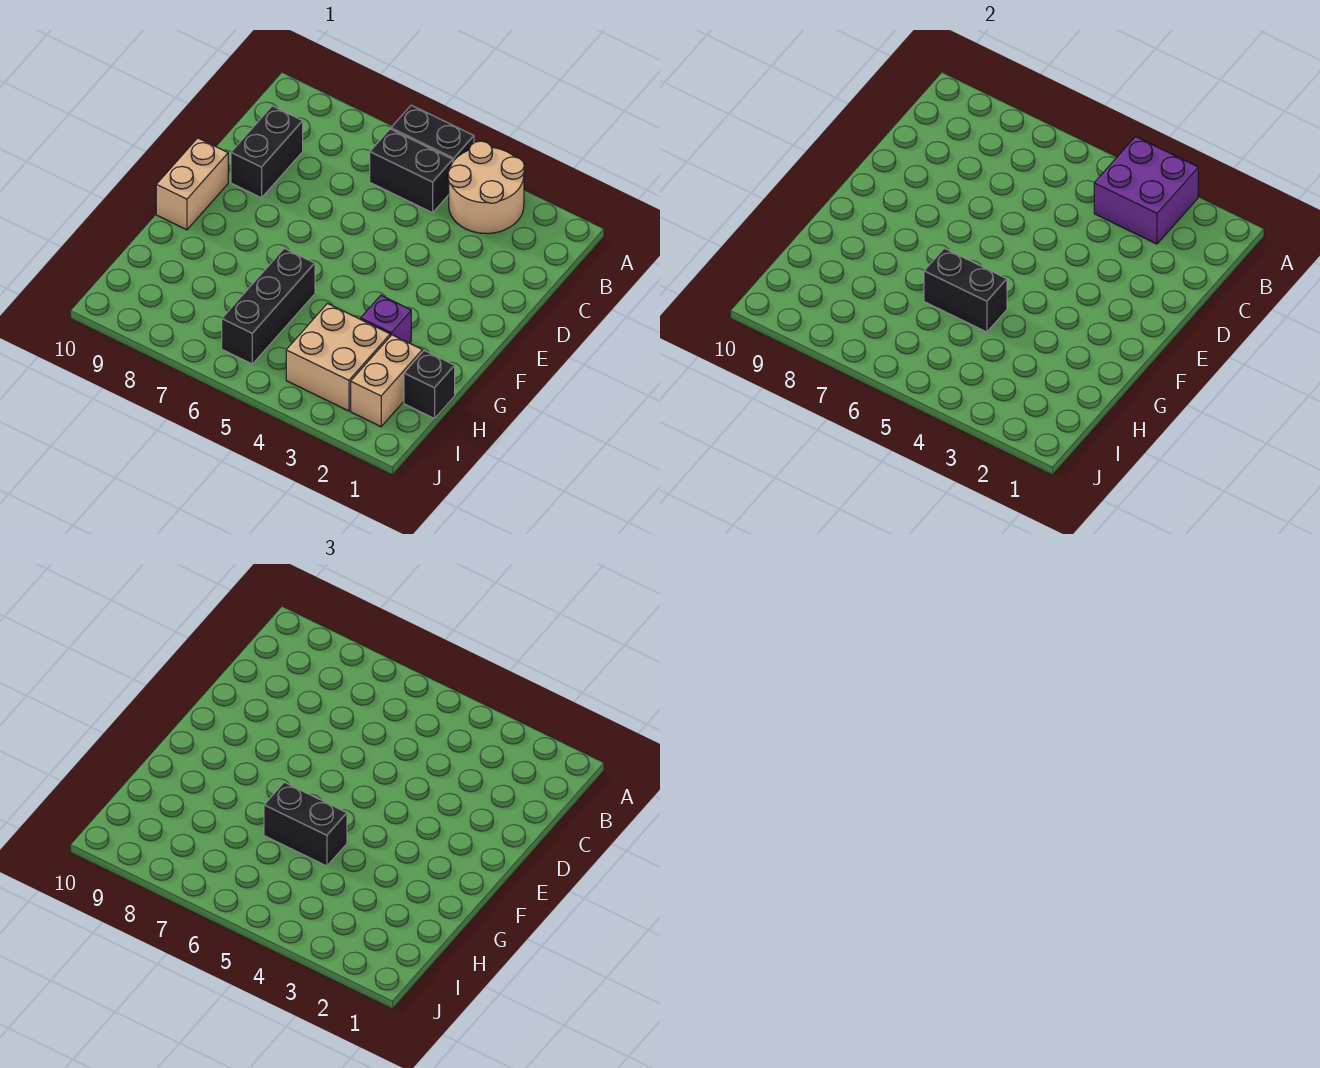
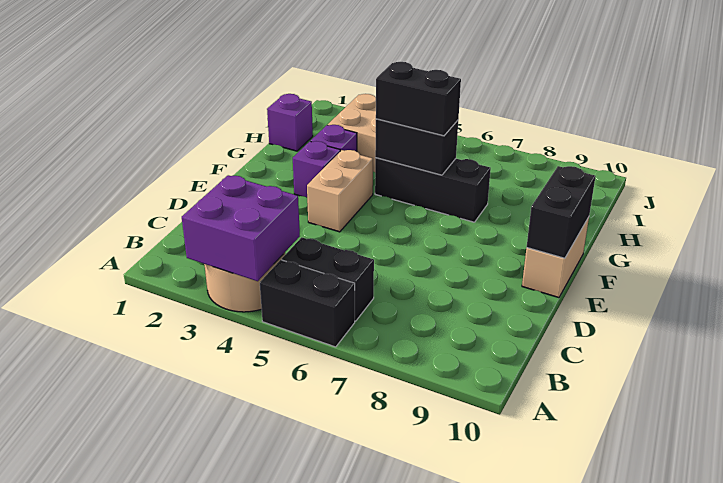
black 1x2 brick [231,106,303,198] -> black 1x2 brick moved to [527,166,596,258]
none -> purple 1x1 brick [293,141,340,197]
black 1x3 brick [222,248,315,364] -> black 1x3 brick turned to [375,158,491,222]
black 1x1 brick [404,351,455,418] -> purple 1x1 brick [267,94,313,151]
tan 1x2 brick [351,335,423,427] -> tan 1x2 brick moved to [307,150,373,232]

